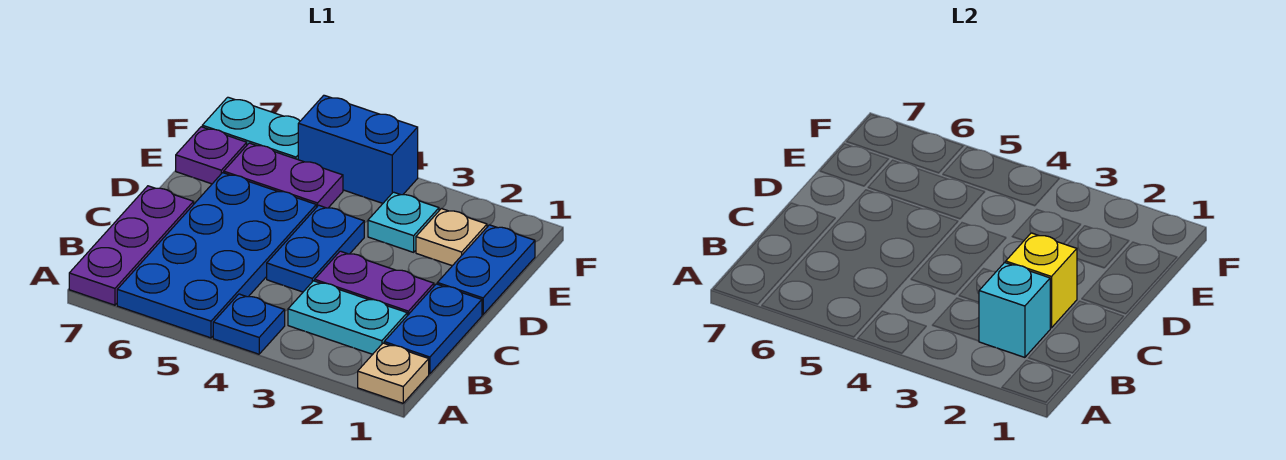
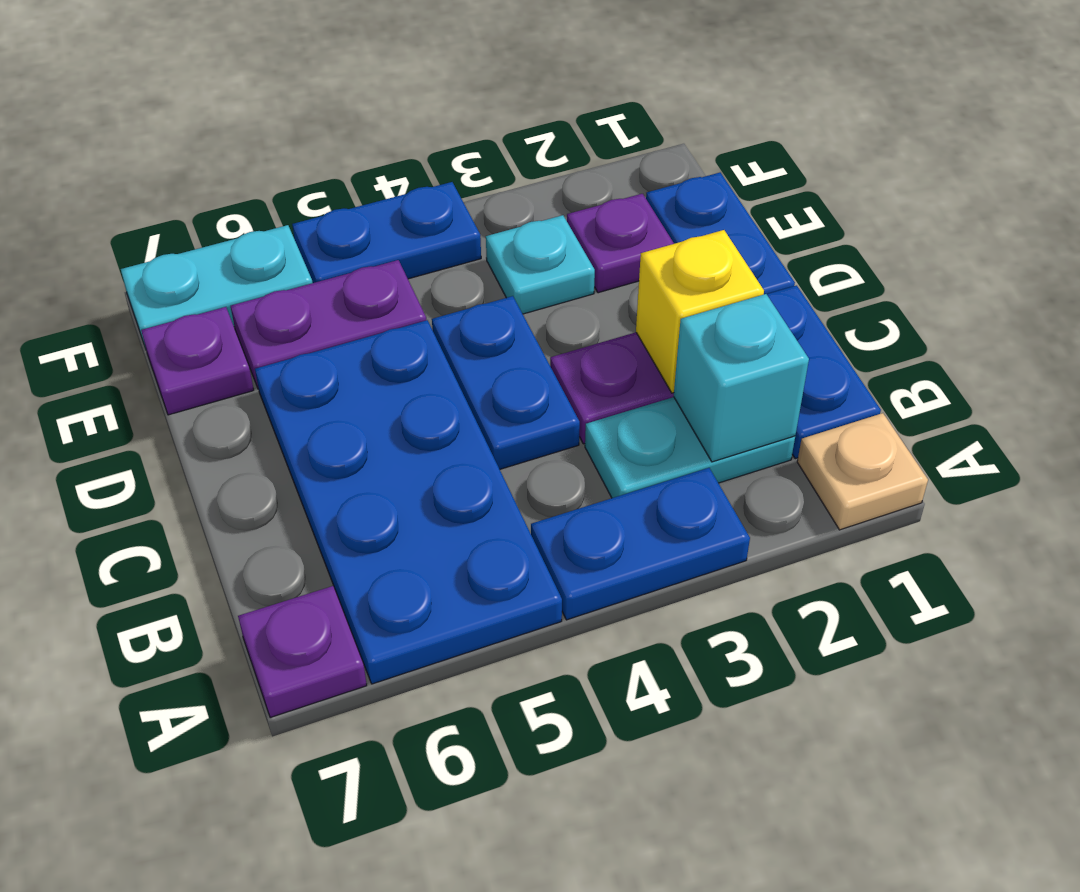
blue 1x1 plate [213,294,285,354] -> blue 1x2 plate [531,468,750,620]
purple 1x3 plate [69,186,194,305] -> purple 1x1 plate [238,586,367,718]
tan 1x1 plate [416,209,487,266] -> purple 1x1 plate [567,194,674,293]
blue 1x2 brick [298,95,418,203] -> blue 1x2 plate [292,182,481,283]

